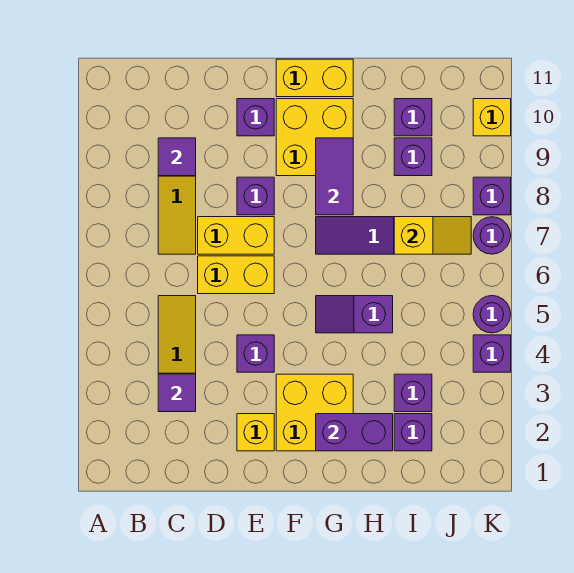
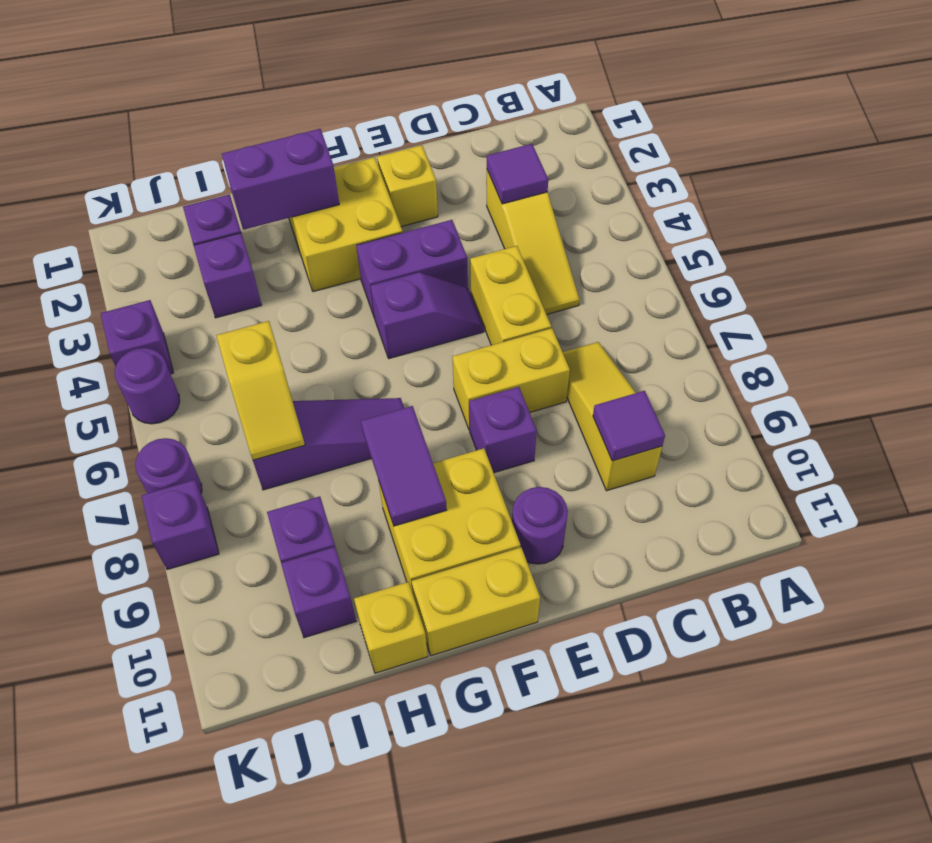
yellow 1x2 brick [198,256,274,294] -> yellow 1x2 brick turned to [470,246,551,345]
purple 1x1 brick [237,335,274,372] -> purple 1x2 brick [356,220,468,318]
purple 1x1 brick [237,99,274,136] -> purple 1x1 round brick [512,487,568,564]
purple 1x2 slope [316,296,393,333] -> purple 1x2 slope moved to [371,272,484,359]
yellow 1x2 slope [394,217,471,254] -> yellow 1x2 slope turned to [216,321,305,460]
yellow 1x1 brick [473,99,511,136] -> yellow 1x1 brick moved to [354,582,428,673]

